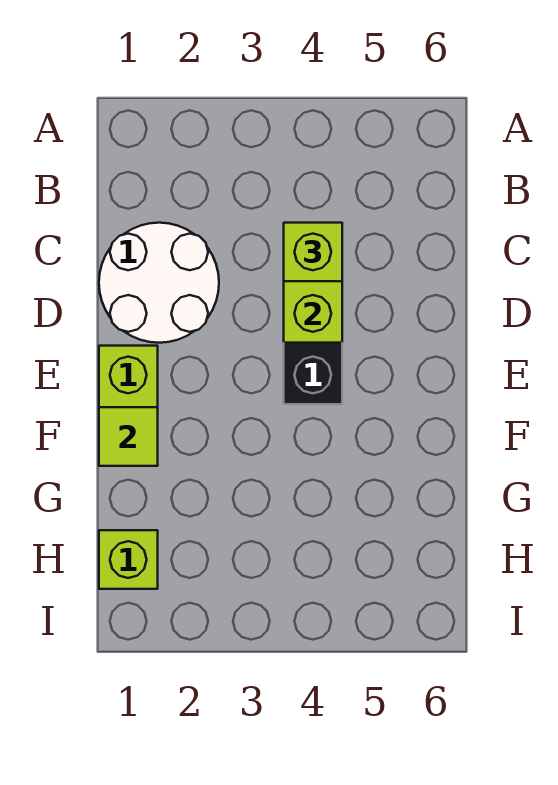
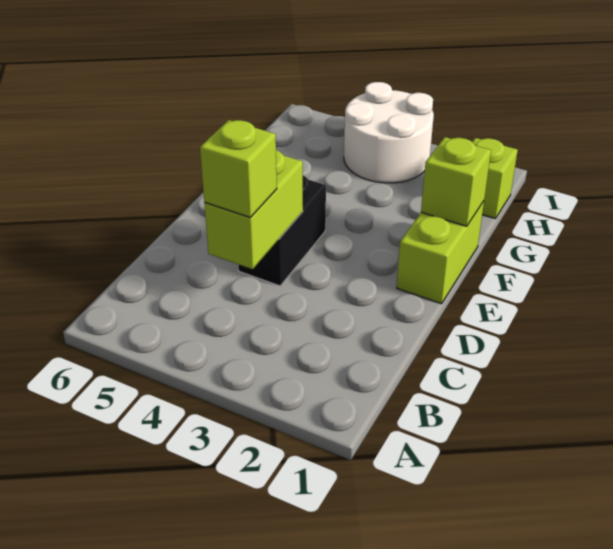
white 2x2 round brick [99,223,219,343] -> white 2x2 round brick moved to [344,82,434,183]
lime 1x1 tile [99,407,158,466] -> lime 1x1 brick [421,137,491,226]

